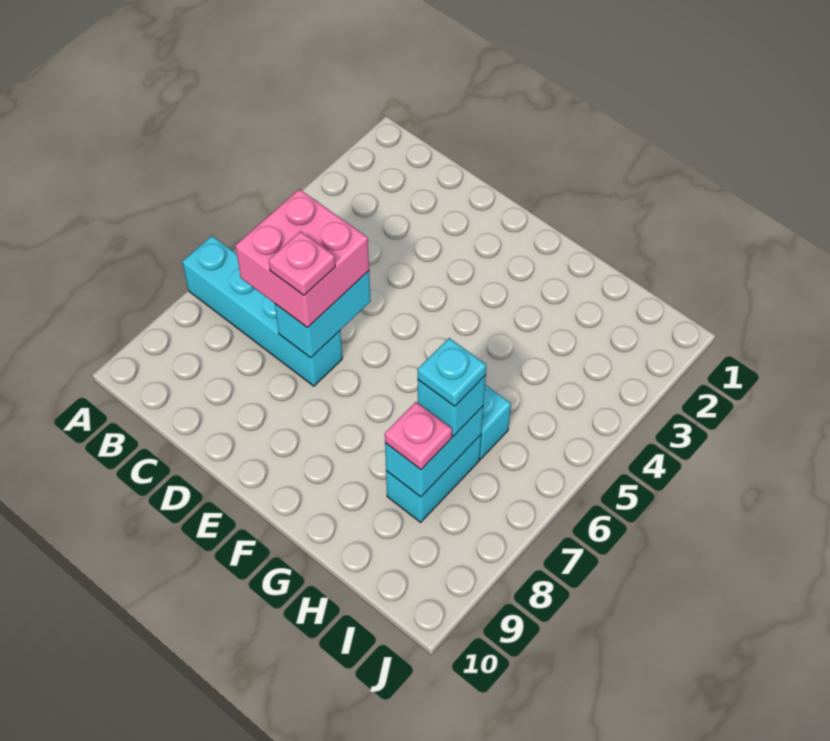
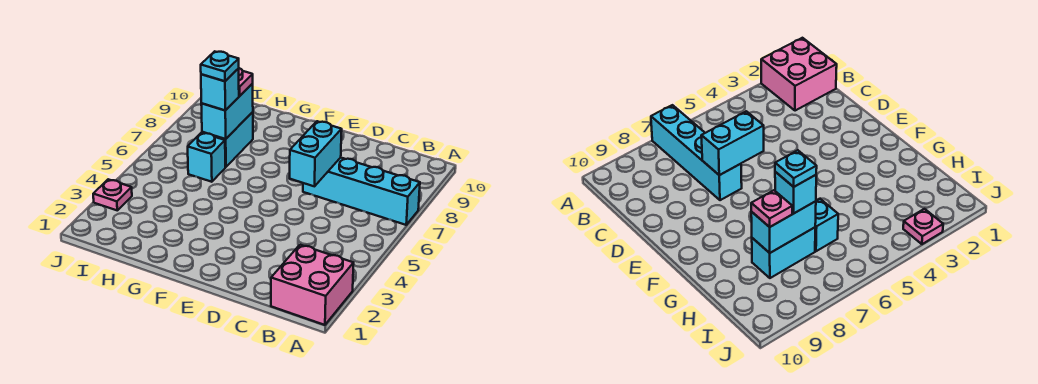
pink 2x2 brick [235,189,369,328] -> pink 2x2 brick moved to [271,245,354,325]
pink 1x1 plate [269,231,335,295] -> pink 1x1 plate moved to [93,179,132,210]

